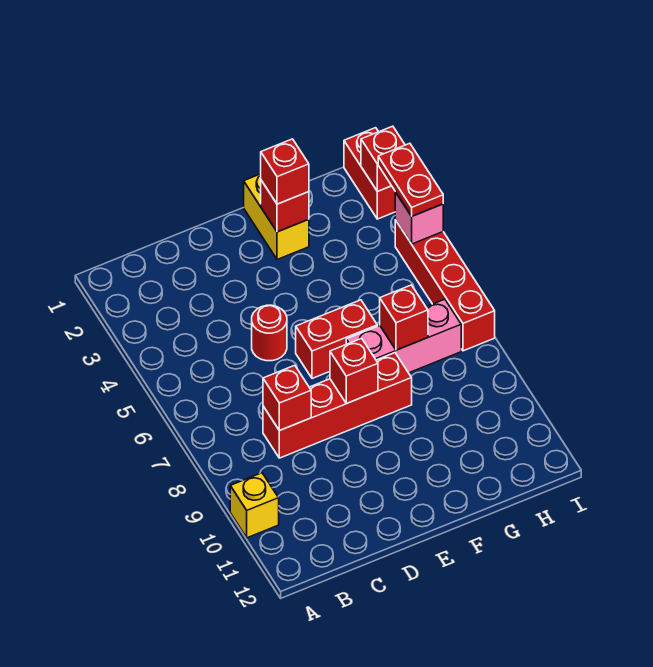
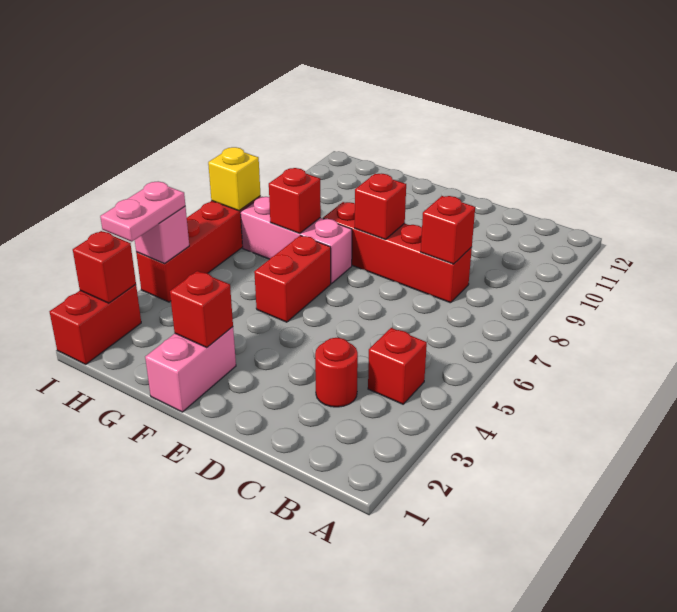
yellow 1x1 brick [230,473,279,538] -> yellow 1x1 brick moved to [208,147,261,211]
red 1x1 round brick [252,305,287,361] -> red 1x1 round brick moved to [315,338,358,407]
red 1x2 brick [296,300,377,378] -> red 1x2 brick turned to [254,235,331,322]
yellow 1x2 brick [244,174,309,260] -> pink 1x2 brick [145,327,236,412]
red 1x1 brick [261,139,309,204] -> red 1x1 brick moved to [368,328,427,404]
red 1x2 plate [378,143,443,216] -> pink 1x2 plate [100,181,185,242]

